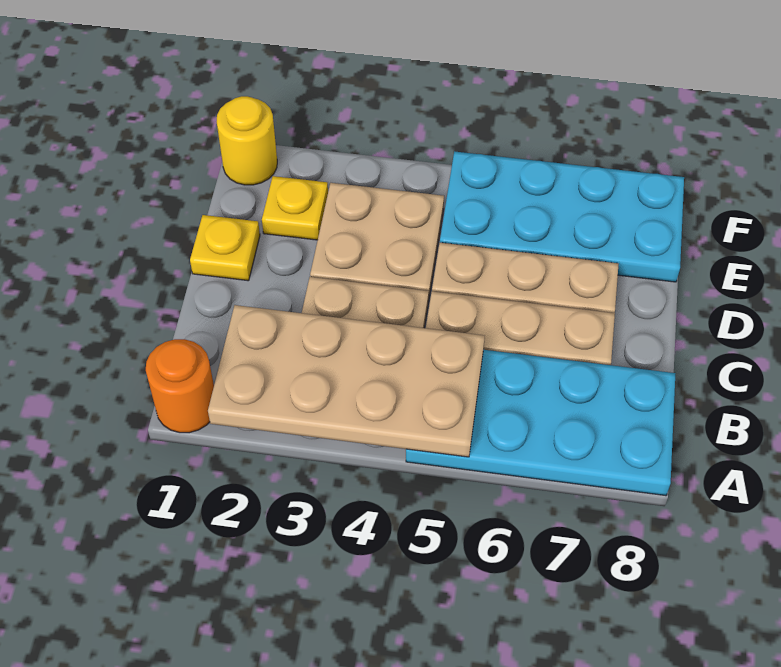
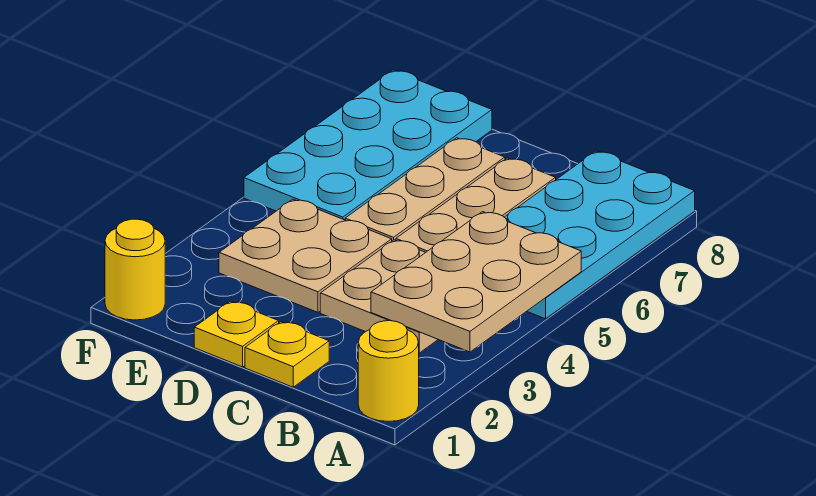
orange 1x1 round brick [146,339,214,433] -> yellow 1x1 round brick [358,321,419,422]
tan 2x4 plate [208,305,485,457] -> tan 2x3 plate [371,212,581,352]
yellow 1x1 plate [262,176,328,240] -> yellow 1x1 plate moved to [245,322,329,387]

